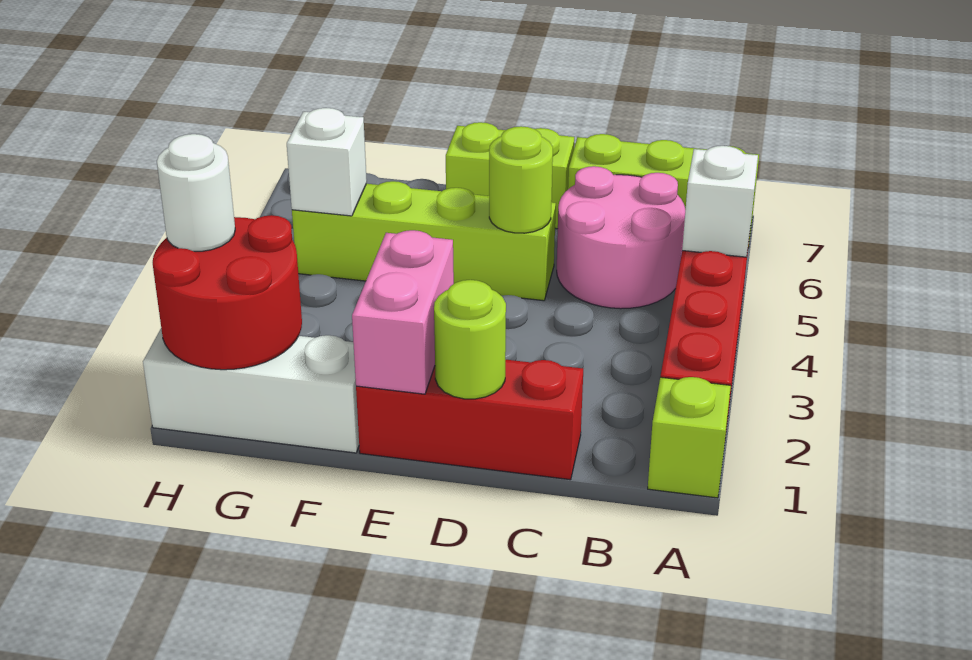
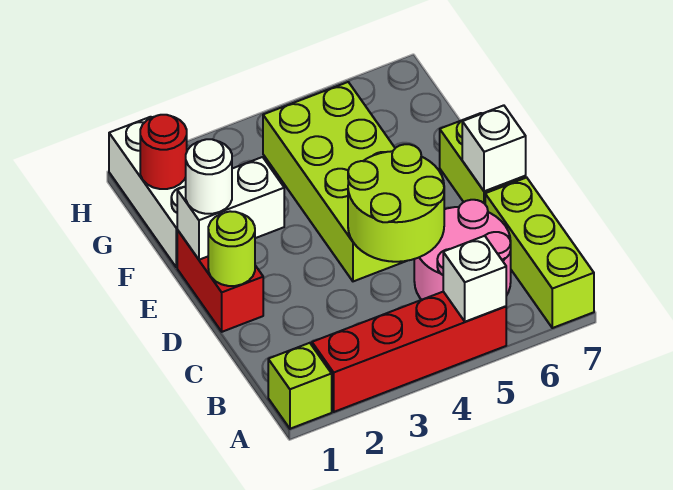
red 1x3 brick [356,360,583,480] -> red 1x2 brick [177,230,263,332]
lime 1x4 brick [292,181,556,301] -> lime 2x4 brick [263,82,406,281]
lime 1x1 round brick [489,126,553,233] -> lime 2x2 round brick [348,144,444,262]
pink 1x2 brick [352,230,454,394] -> white 1x2 brick [177,157,284,260]
red 2x2 round brick [153,215,302,370] -> red 1x1 round brick [140,115,187,189]
white 1x1 brick [287,108,367,216] -> white 1x1 brick moved to [462,105,526,191]
white 1x1 round brick [157,134,235,251] -> white 1x1 round brick moved to [186,139,232,214]

